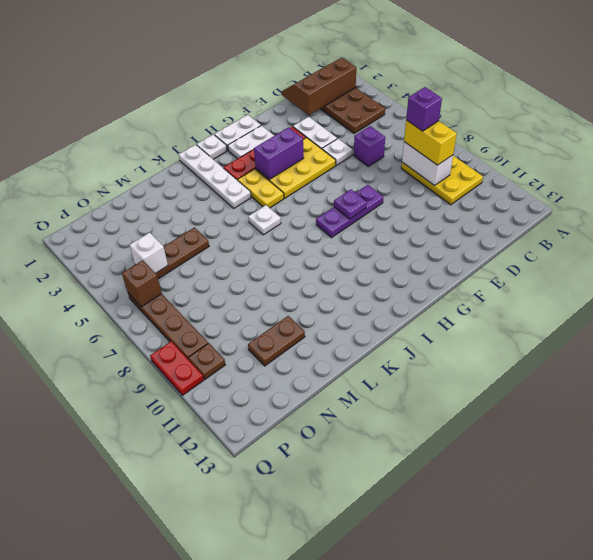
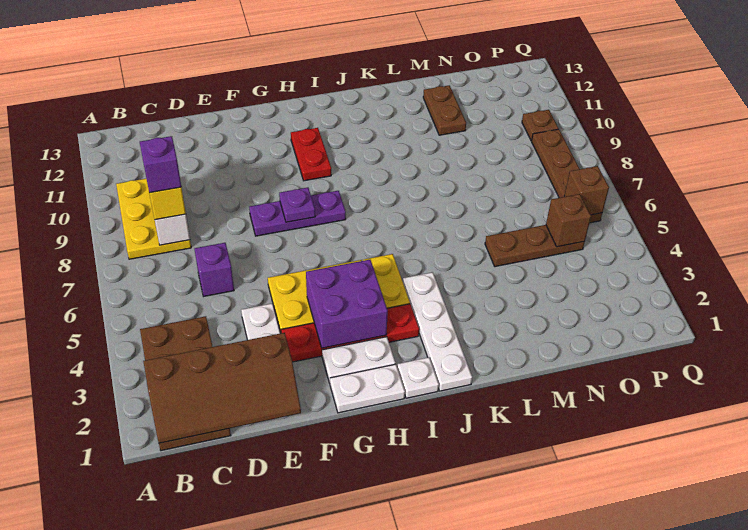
brown 2x3 slope [282,58,356,115] -> brown 2x4 slope [143,333,301,443]
white 1x1 plate [322,139,352,165] -> none
purple 1x2 brick [254,127,304,179] -> purple 2x2 brick [306,260,388,348]
white 1x1 plate [248,205,281,235] -> none
brown 1x2 plate [248,316,305,366] -> brown 1x2 plate turned to [423,85,466,135]
white 1x1 brick [130,233,168,273] -> brown 1x1 brick [546,194,591,247]
red 1x2 plate [150,341,204,395] -> red 1x2 plate moved to [291,128,331,181]

